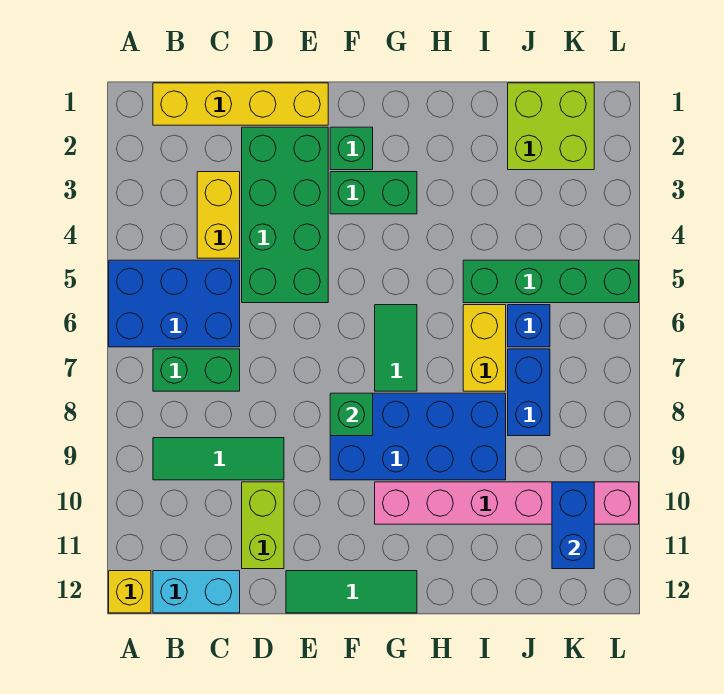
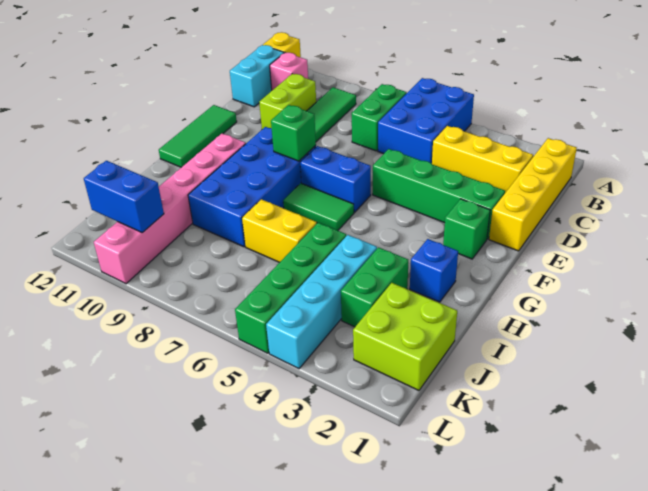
none -> pink 1x1 brick [270,53,308,90]
yellow 1x2 brick [197,172,240,258] -> yellow 1x3 brick [432,126,533,193]
green 2x4 brick [242,127,328,303] -> green 1x4 brick [373,149,505,239]
lime 1x2 brick [242,482,284,569] -> lime 1x2 brick turned to [259,74,316,129]
green 1x2 brick [330,172,417,214] -> green 1x2 brick moved to [341,247,408,327]
none -> cyan 1x4 brick [266,235,377,369]
blue 1x1 brick [508,305,550,347] -> blue 1x1 brick moved to [410,239,458,302]
blue 1x2 brick [508,349,550,436] -> blue 1x2 brick moved to [300,146,371,212]

